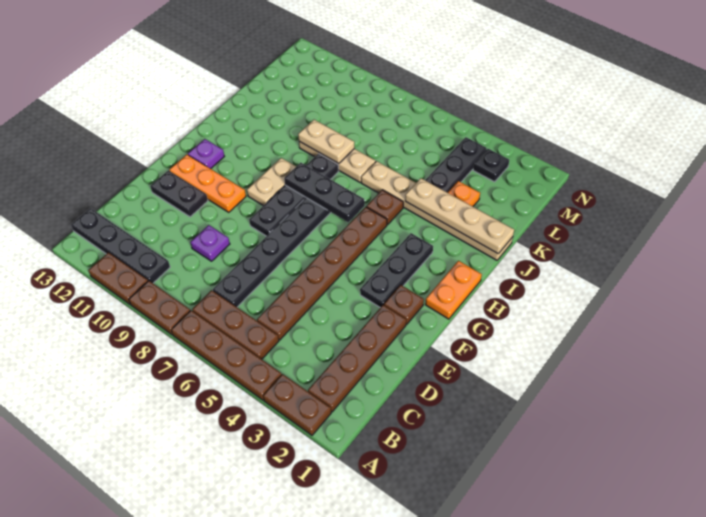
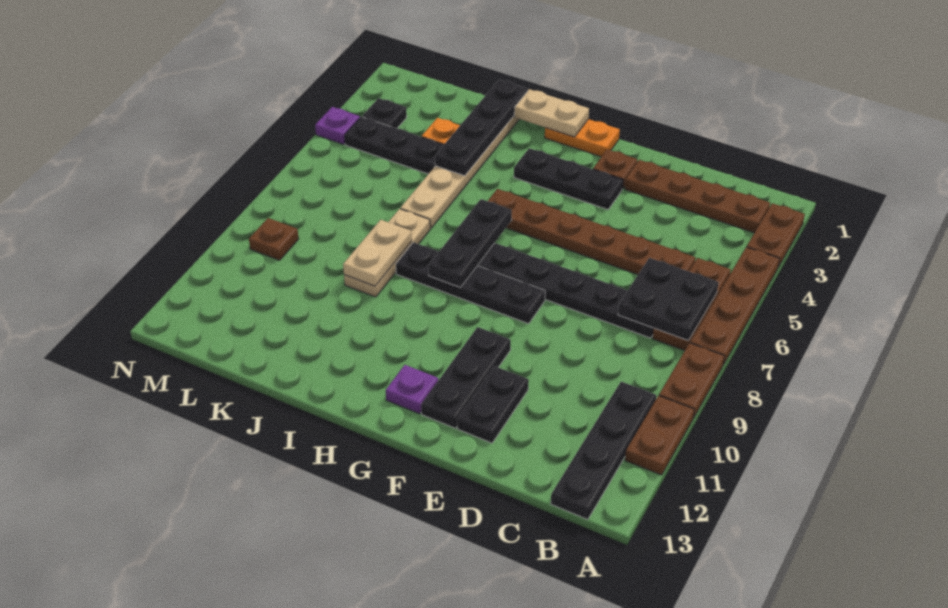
none -> black 2x2 plate [618,258,718,340]
purple 1x1 plate [190,225,230,261] -> purple 1x1 plate moved to [315,107,360,145]
orange 1x3 plate [169,155,246,212] -> black 1x3 plate [421,327,511,428]
tan 1x2 plate [247,158,296,206] -> tan 1x2 plate moved to [514,89,589,137]
brown 1x1 plate [366,190,403,225] -> brown 1x1 plate moved to [249,218,299,260]
tan 1x4 plate [405,178,514,254] -> black 1x4 plate [435,80,528,176]

